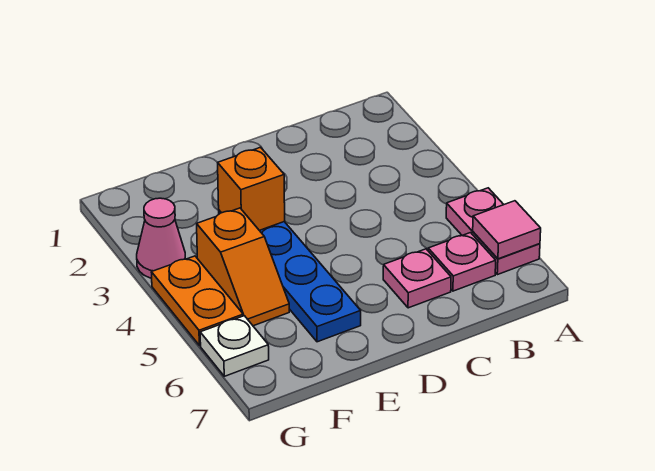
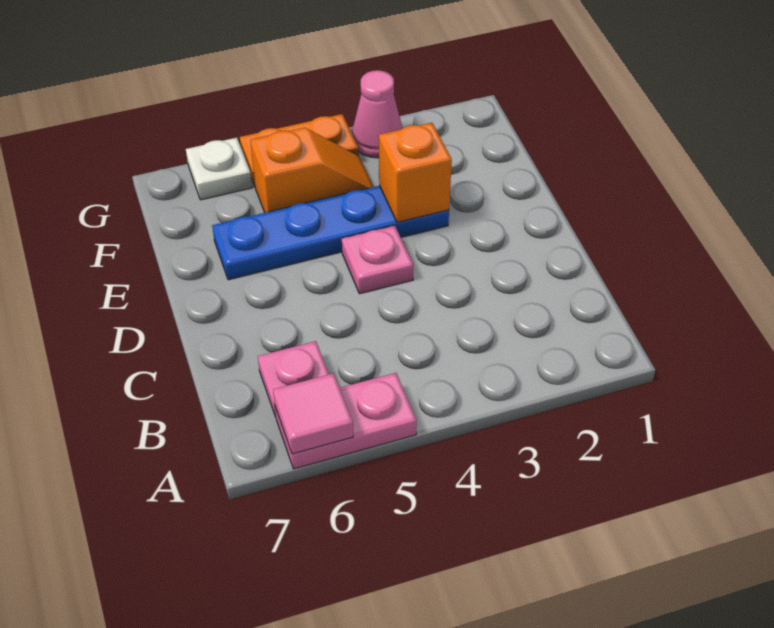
pink 1x1 plate [383,249,451,308] -> pink 1x1 plate moved to [342,226,414,294]
orange 1x2 slope [197,208,289,326] -> orange 1x2 slope turned to [250,128,374,213]

